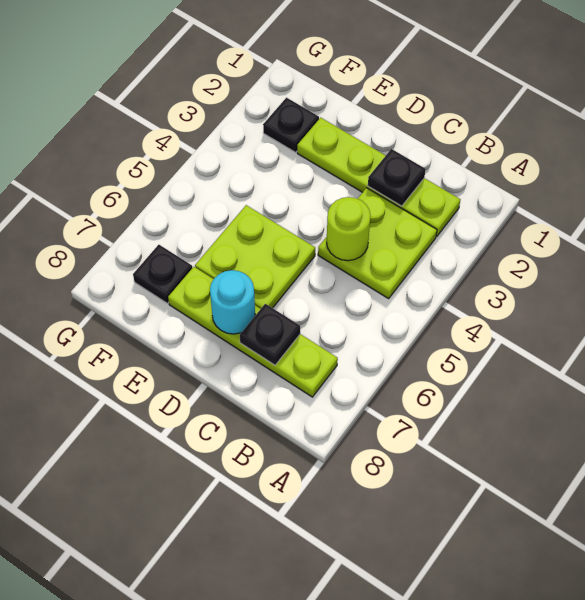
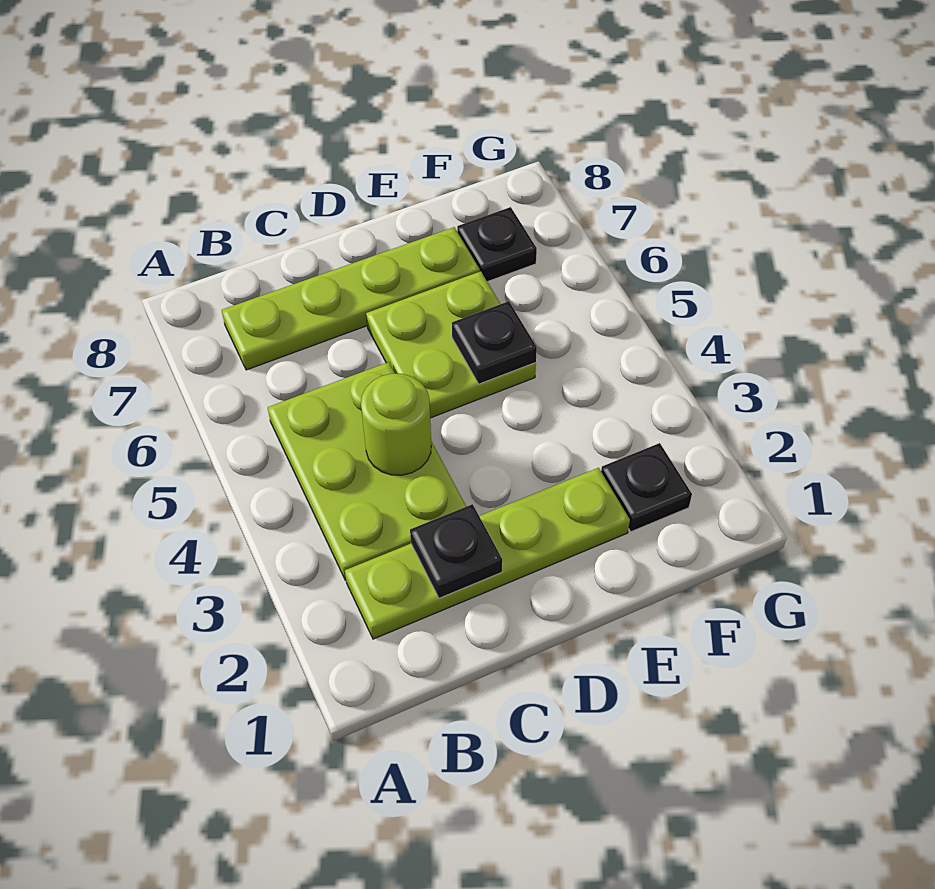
lime 2x2 plate [318,188,437,299] -> lime 2x3 plate [268,362,466,580]
black 1x1 plate [240,304,300,365] -> black 1x1 plate moved to [452,301,537,384]
cyan 1x1 round brick [210,270,255,334] -> none

